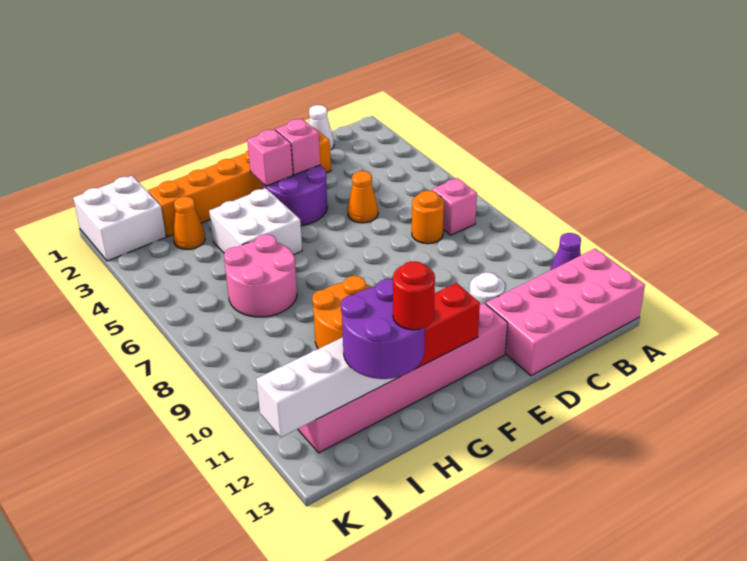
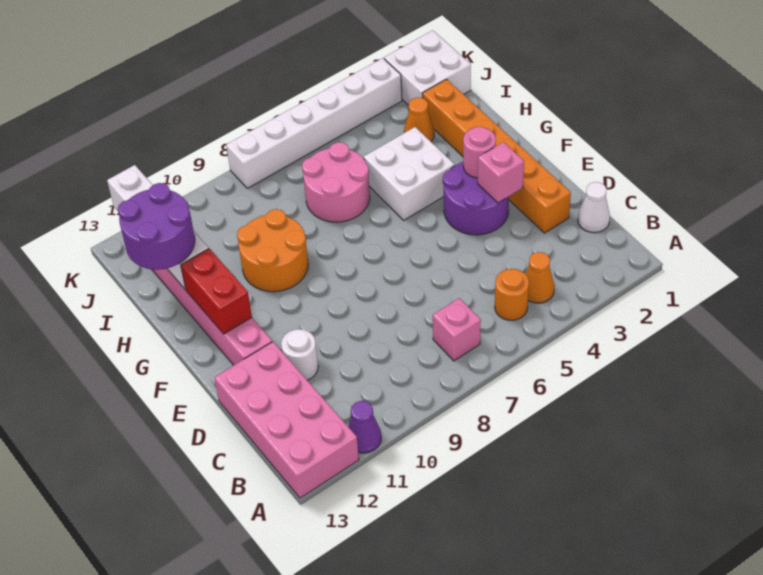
orange 1x1 round brick [412,191,444,244] -> orange 1x1 round brick moved to [495,269,529,320]
orange 1x1 cone [347,171,378,223] -> orange 1x1 cone moved to [526,252,555,303]
pink 1x1 brick [247,129,293,186] -> pink 1x1 round brick [463,127,496,178]
red 1x1 round brick [393,261,435,330] -> none
none -> white 1x6 brick [226,58,402,188]

